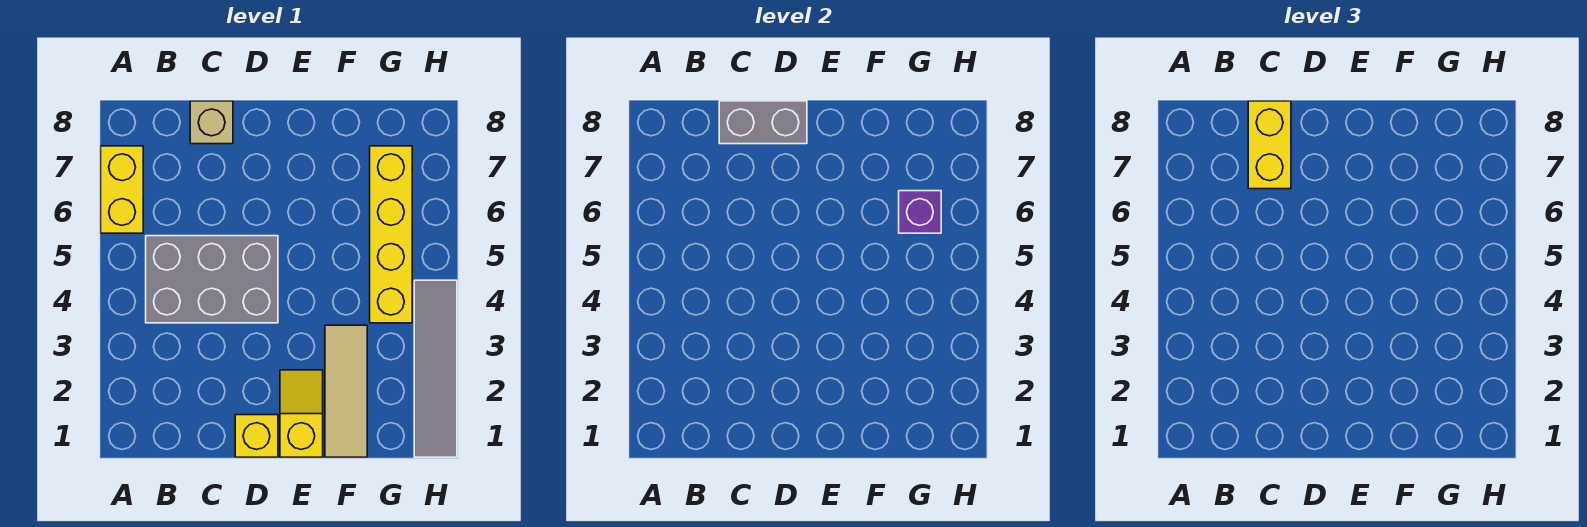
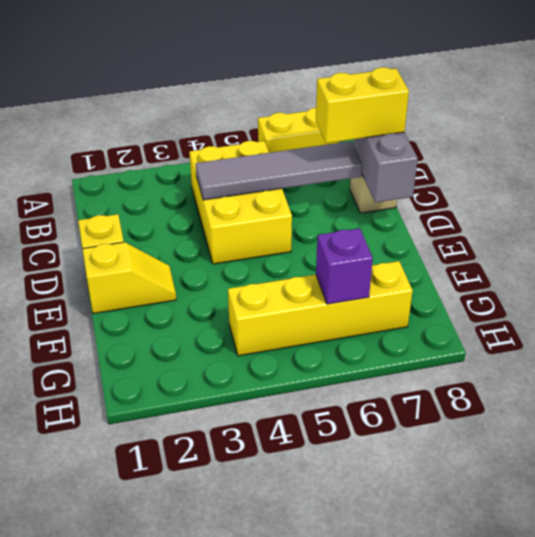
grey 2x3 brick [146,236,278,323] -> yellow 2x3 brick [189,141,292,264]
tan 1x3 tile [325,325,367,457] -> none
grey 1x4 tile [414,280,457,457] -> grey 1x4 tile moved to [196,141,362,200]

